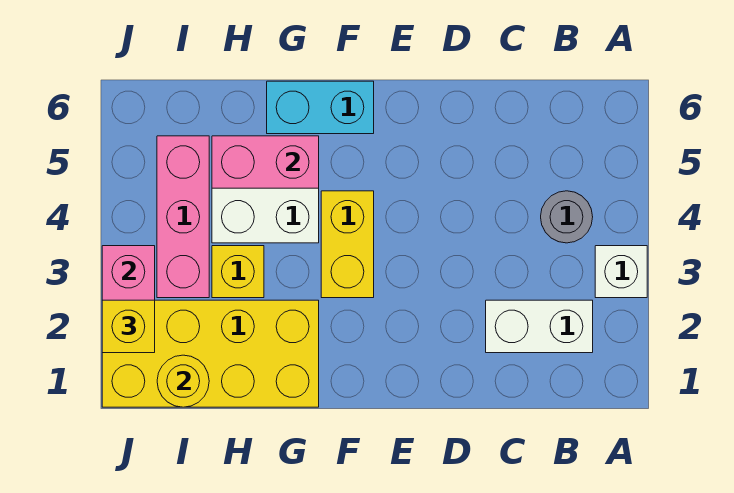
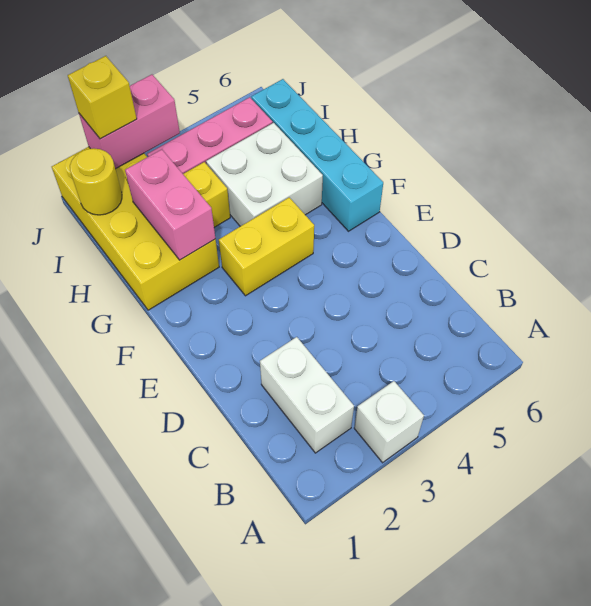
grey 1x1 round brick [541,191,593,243] -> none
cyan 1x2 brick [267,81,374,134] -> cyan 1x4 brick [252,79,383,231]
pink 1x2 brick [212,136,319,188] -> pink 1x2 brick moved to [125,149,215,260]

